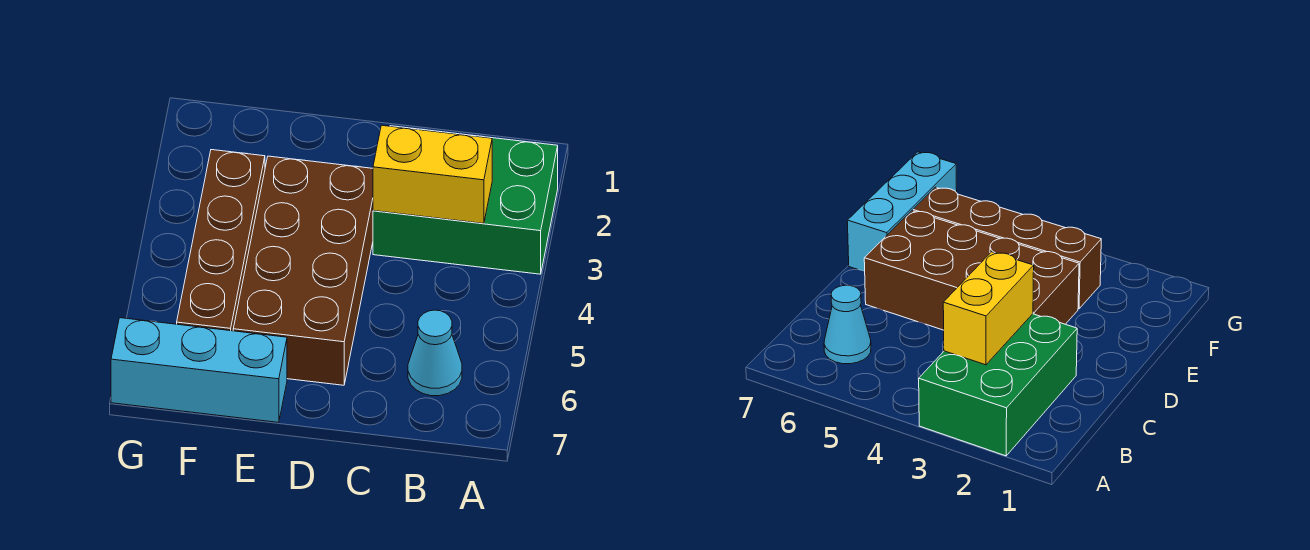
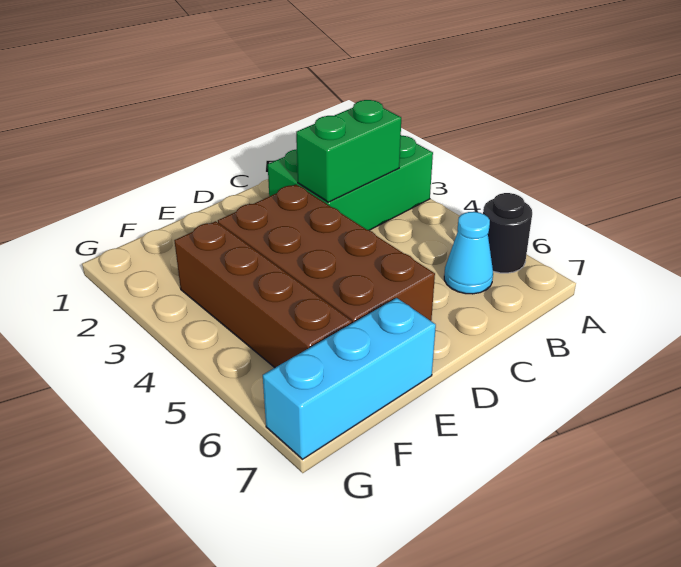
none -> black 1x1 round brick [483,193,532,273]
yellow 1x2 brick [373,125,492,224] -> green 1x2 brick [296,100,401,202]

